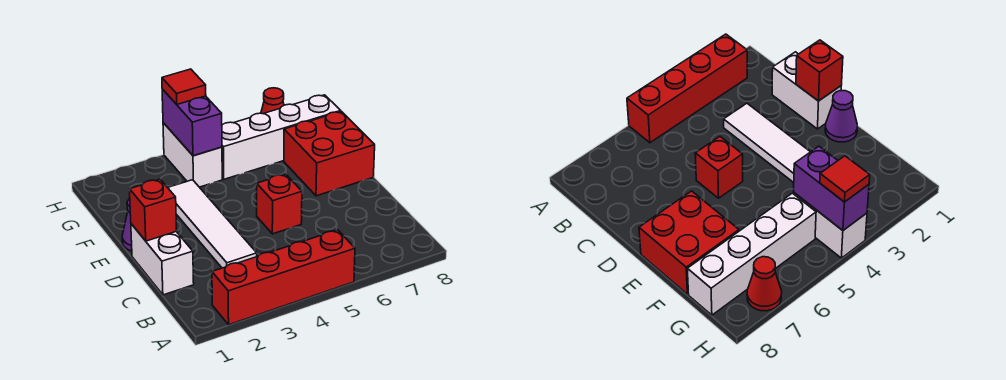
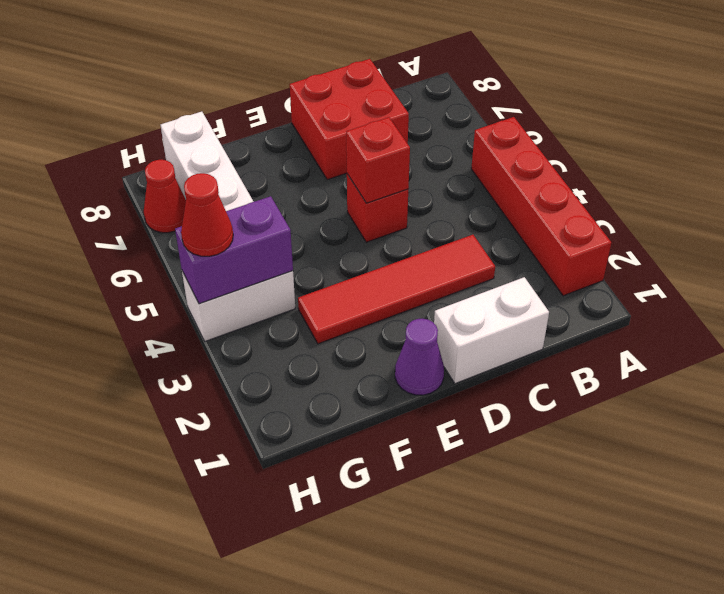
white 1x4 tile [168,180,257,268] -> red 1x4 tile [298,235,495,344]
red 1x1 brick [130,179,177,241] -> red 1x1 brick moved to [346,117,410,203]
red 2x2 brick [284,111,375,196] -> red 2x2 brick moved to [290,59,409,180]
red 1x1 tile [162,69,206,104] -> red 1x1 cone [181,173,233,256]

